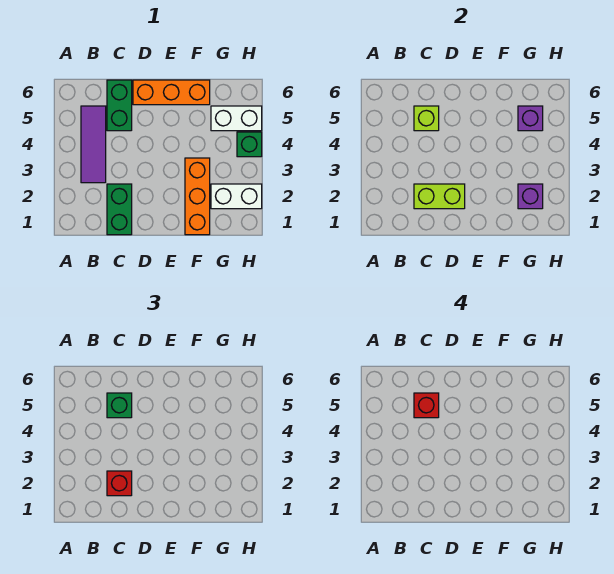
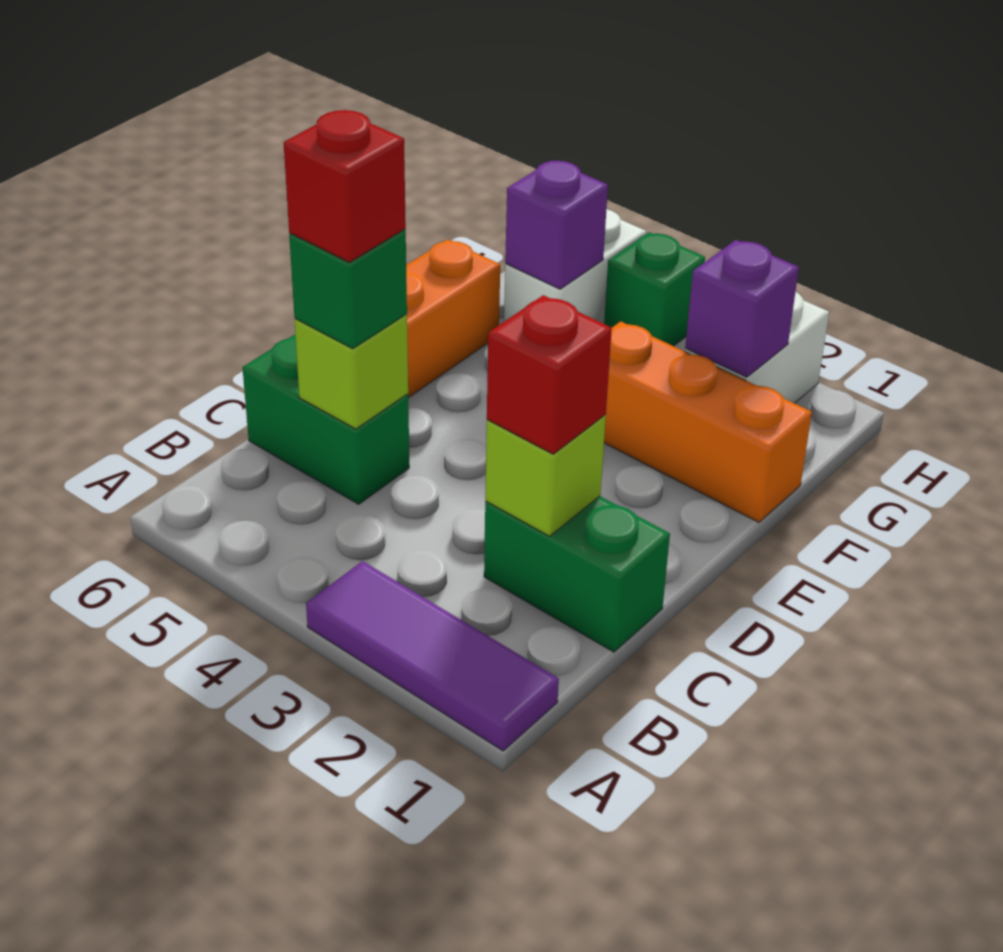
purple 1x3 tile [81,106,106,183] -> purple 1x3 tile moved to [306,561,559,751]
lime 1x2 brick [414,184,465,209] -> lime 1x1 brick [485,415,606,536]

